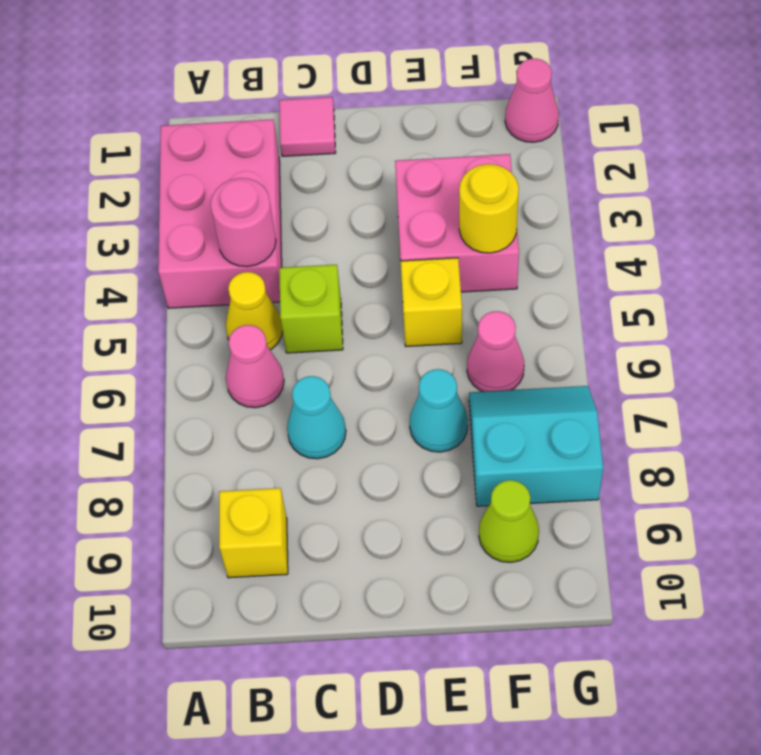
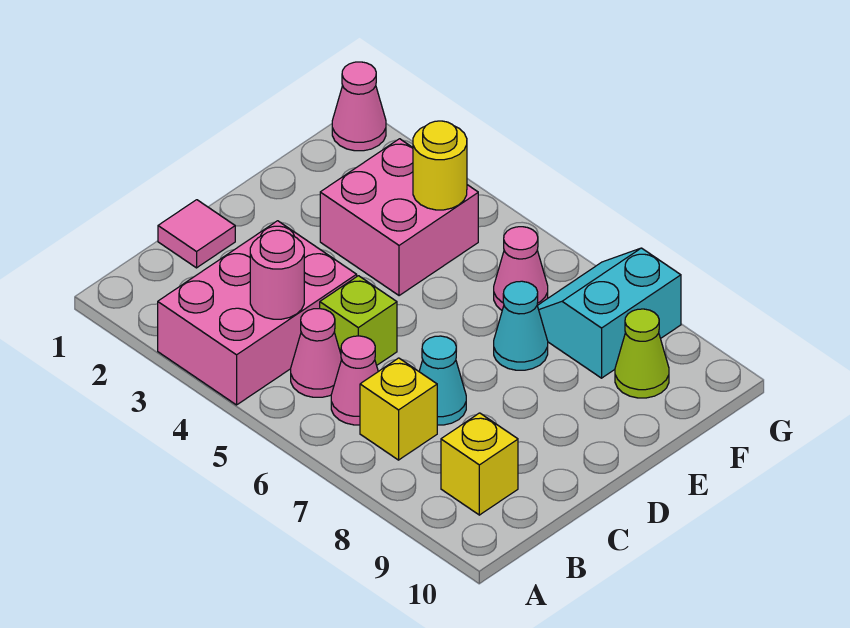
pink 2x3 brick [158,119,282,308] -> pink 2x3 brick turned to [158,221,357,405]
yellow 1x1 cone [226,272,283,350] -> pink 1x1 cone [291,309,342,397]
yellow 1x1 brick [401,258,462,346] -> yellow 1x1 brick moved to [360,358,437,460]

